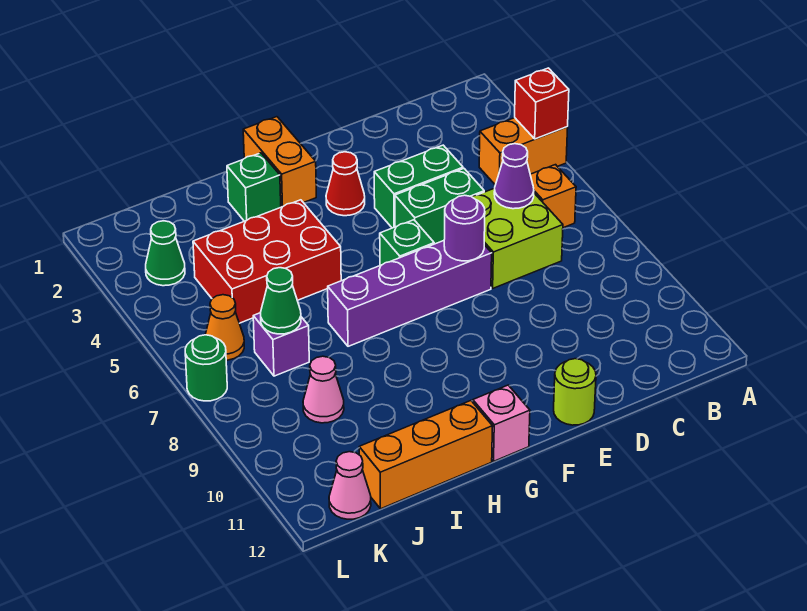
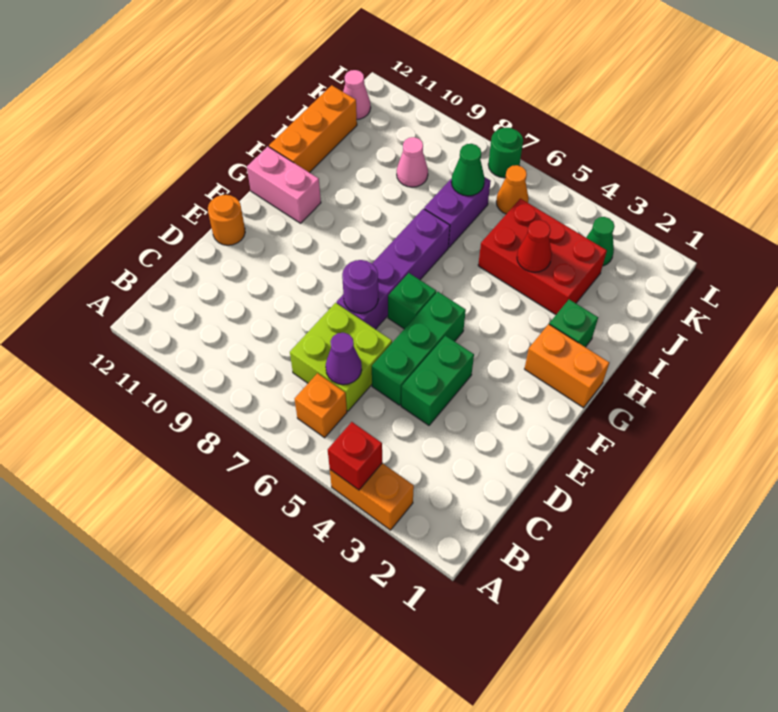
orange 1x2 brick [479,118,568,185] -> orange 1x2 brick turned to [330,463,414,530]
green 1x2 brick [395,169,484,244] -> green 1x3 brick [372,292,466,405]
lime 1x1 round brick [554,359,596,425] -> orange 1x1 round brick [208,195,245,245]
red 1x1 cone [326,152,365,216] -> red 1x1 cone moved to [517,220,552,272]
pink 1x1 brick [473,385,530,461] -> pink 1x2 brick [247,147,321,223]
red 2x3 brick [193,200,341,323] -> red 2x3 brick turned to [478,199,607,315]
purple 1x1 brick [253,313,309,376] -> purple 1x2 brick [424,177,491,247]

